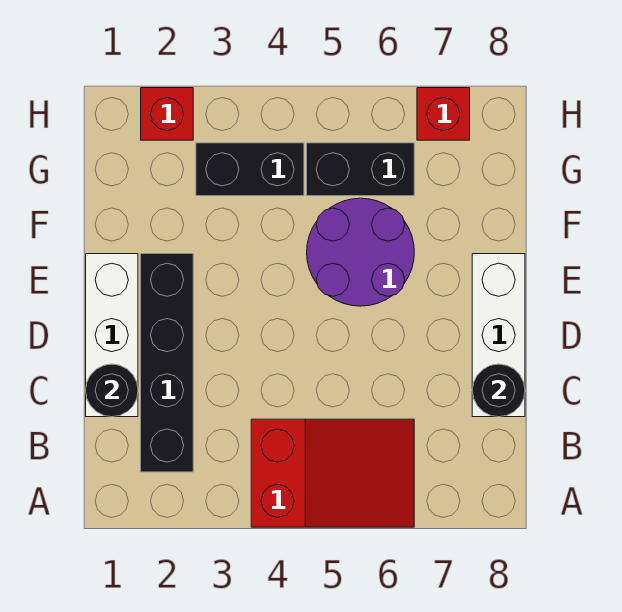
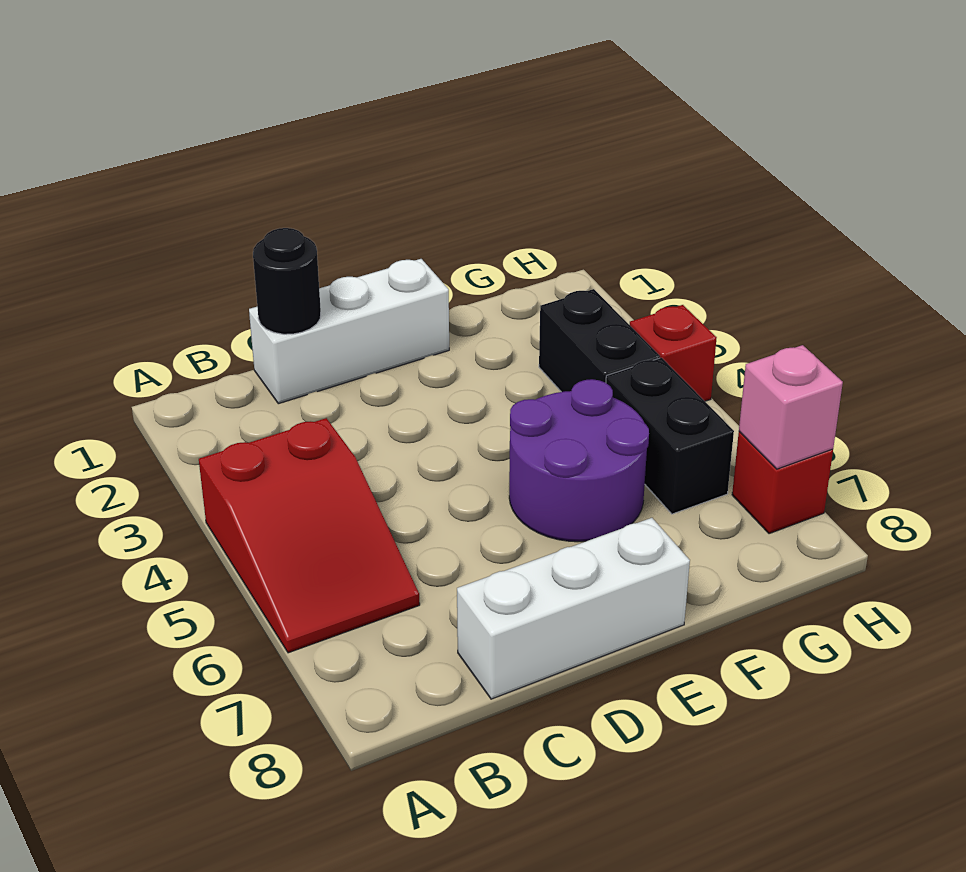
black 1x4 brick [141,254,193,472] -> none
black 1x1 round brick [472,364,525,417] -> none
red 1x1 brick [141,88,193,140] -> red 1x1 brick moved to [630,305,717,401]
none -> pink 1x1 brick [739,345,843,469]

